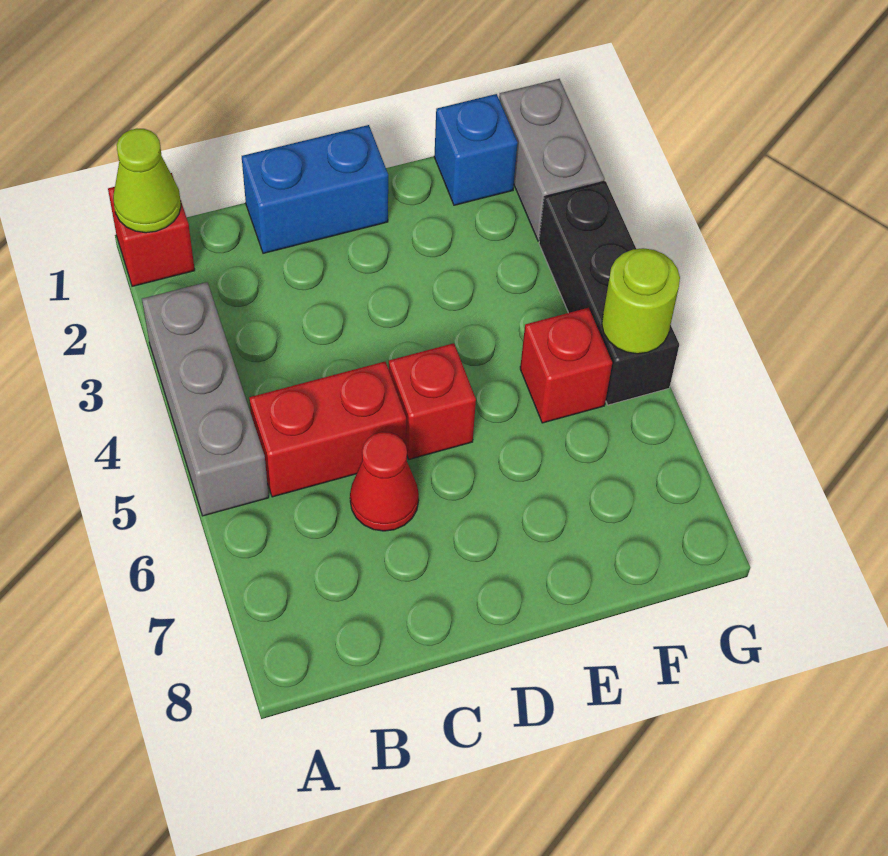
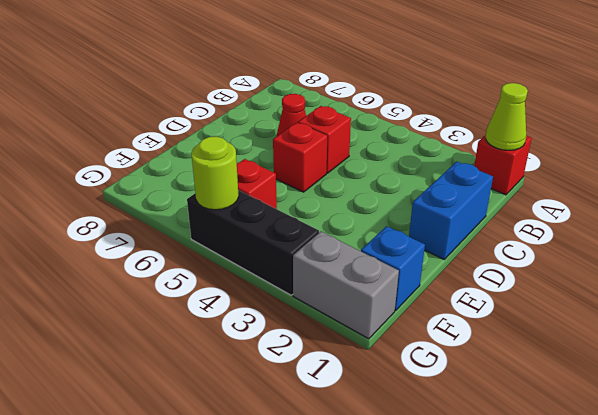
grey 1x3 brick [142,282,269,516] -> none
red 1x2 brick [249,362,406,497] -> red 1x1 brick [298,106,351,173]

